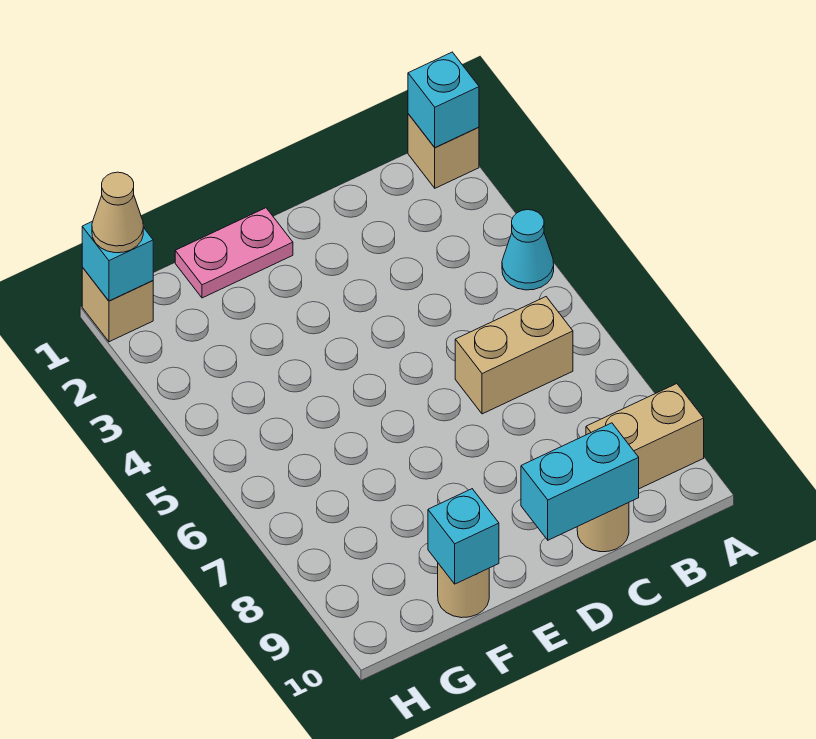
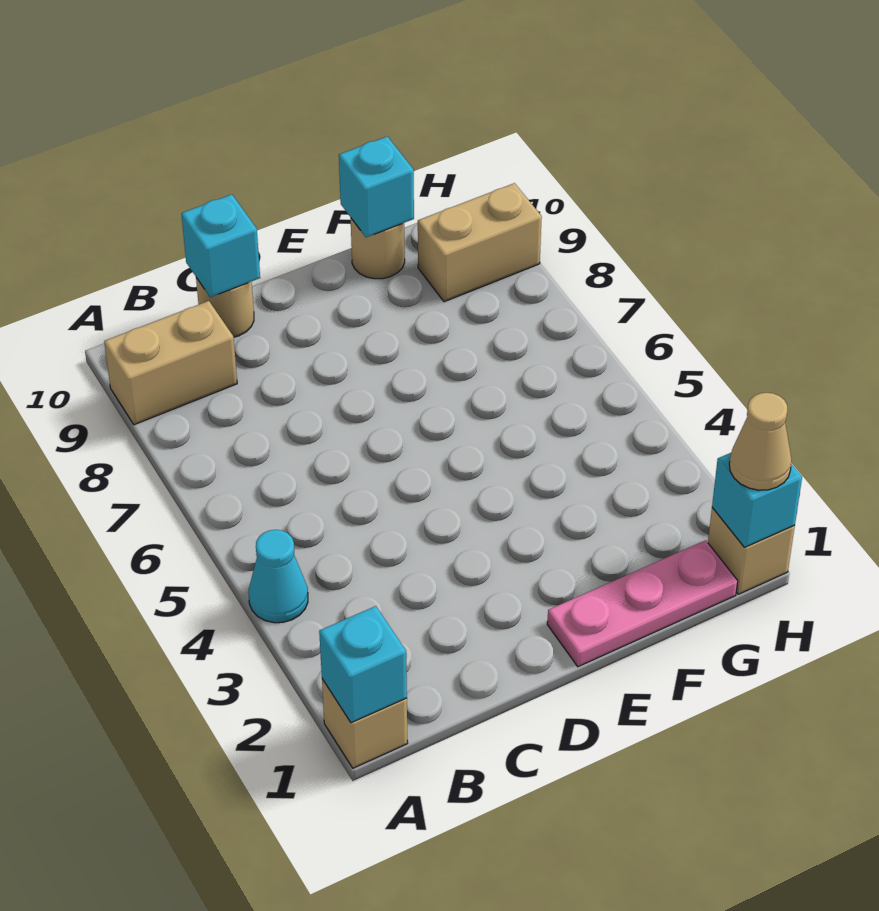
tan 1x2 brick [455,297,573,414] -> tan 1x2 brick moved to [418,183,542,302]
cyan 1x2 brick [521,423,639,540] -> cyan 1x1 brick [181,194,260,297]
pink 1x2 plate [175,208,293,298] -> pink 1x3 plate [547,540,738,667]

